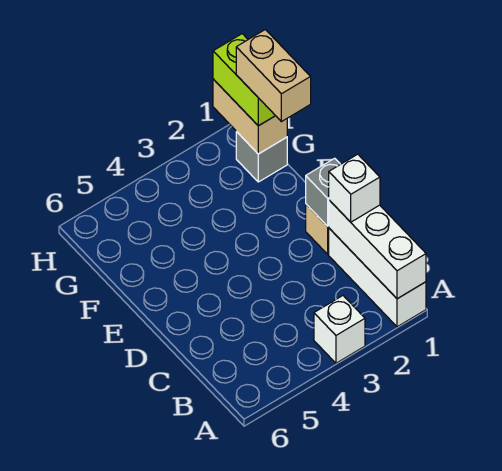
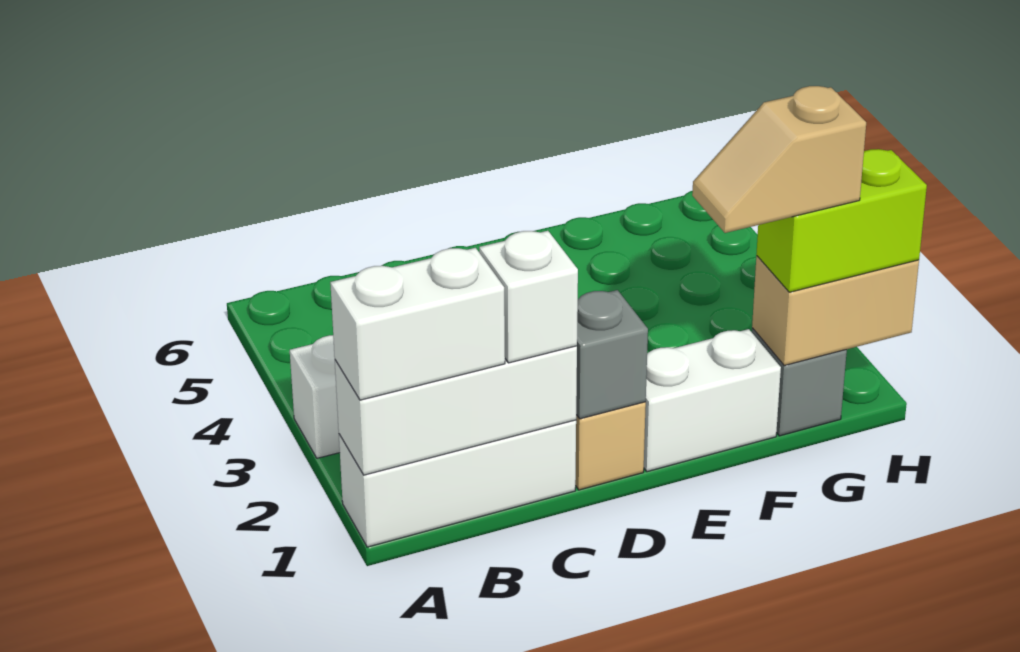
none -> white 1x2 brick [330,248,505,400]
none -> white 1x2 brick [644,329,781,472]
tan 1x2 brick [236,30,311,122] -> tan 1x2 slope [692,86,866,233]

